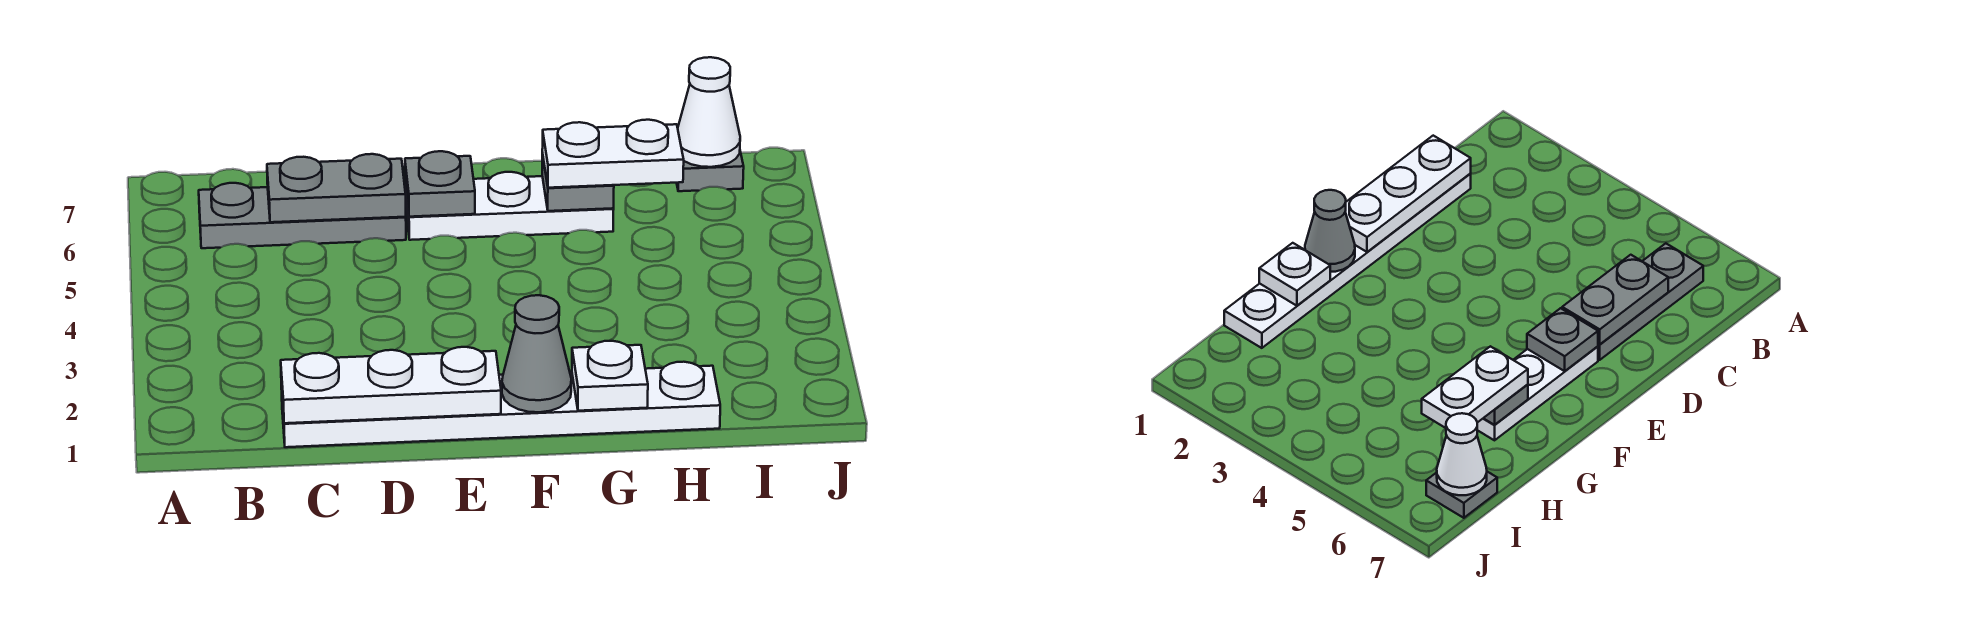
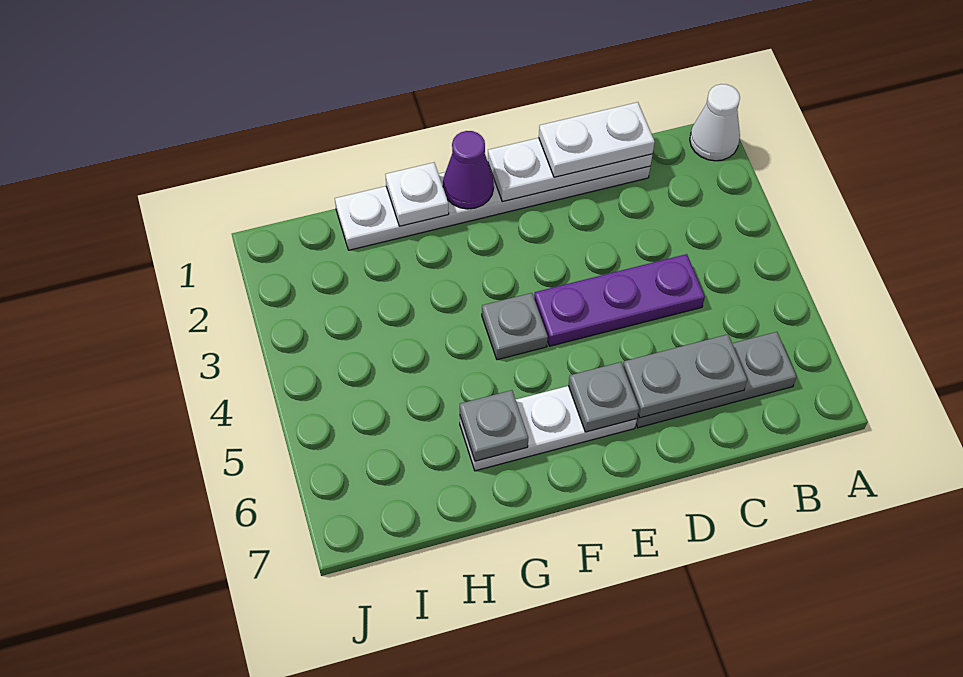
none -> purple 1x3 plate [534,254,705,346]
grey 1x1 cone [502,295,571,412] -> purple 1x1 cone [443,131,494,209]
white 1x2 plate [542,120,684,188] -> white 1x2 plate moved to [539,102,655,177]
grey 1x1 plate [677,152,744,191] -> grey 1x1 plate moved to [482,293,548,360]
white 1x1 cone [678,57,740,167] -> white 1x1 cone moved to [690,84,740,161]

